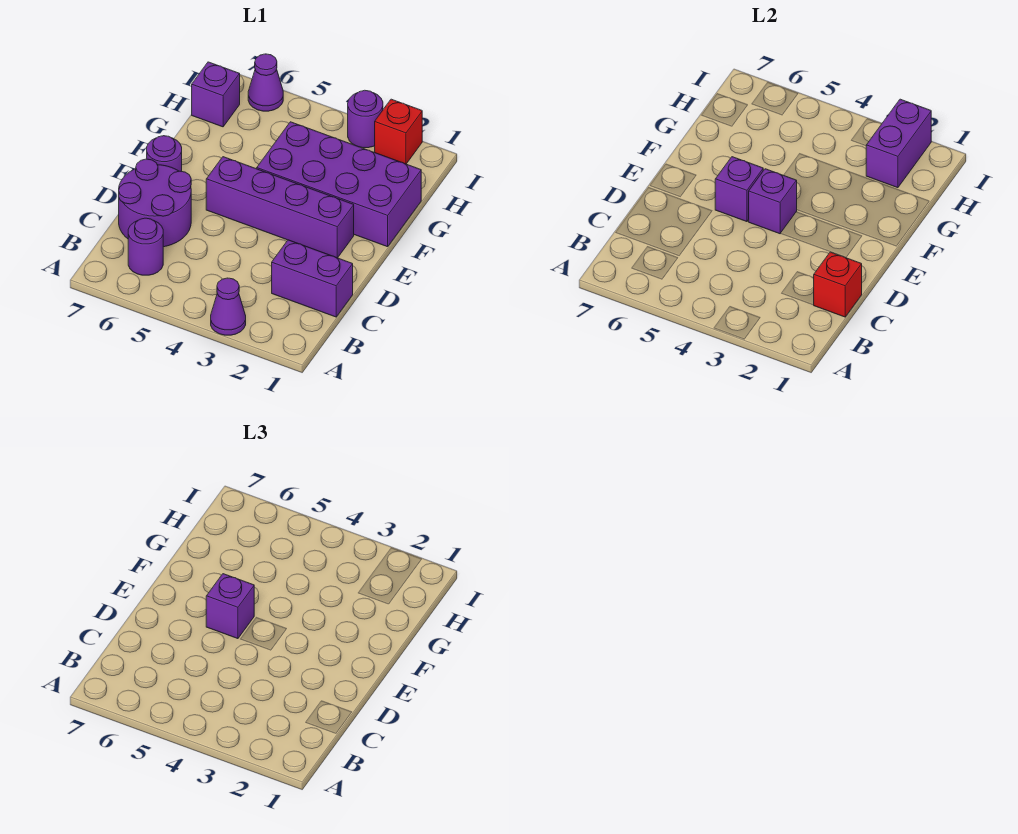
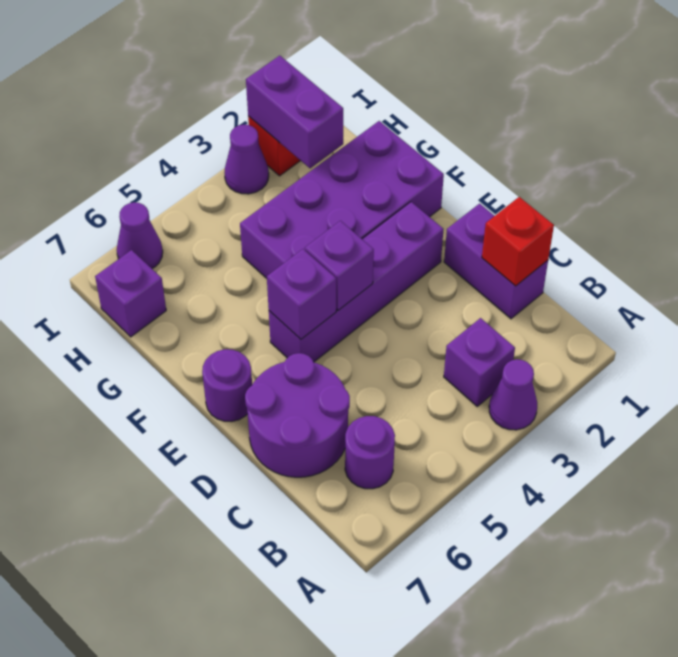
purple 1x2 brick [272,240,353,317] -> purple 1x2 brick turned to [444,204,548,319]
purple 1x1 brick [206,574,254,639] -> purple 1x1 brick moved to [444,318,515,406]
purple 1x1 round brick [348,90,383,148] -> purple 1x1 cone [225,125,269,194]

